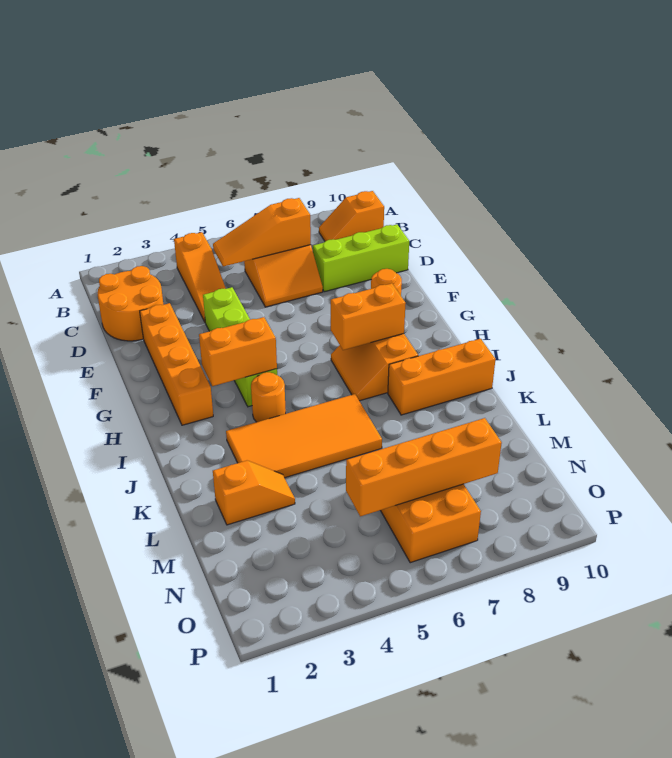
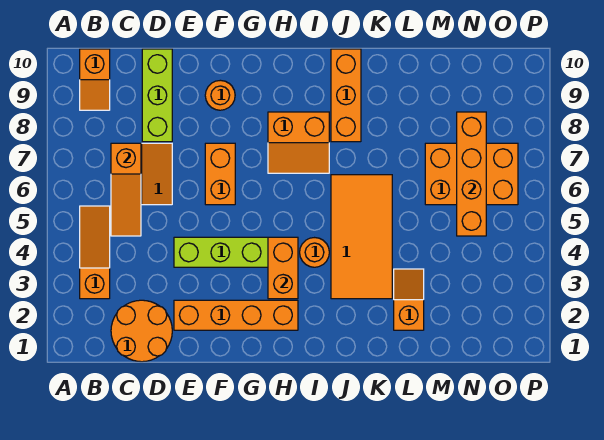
orange 1x3 slope [174,232,226,322] -> orange 1x3 slope turned to [80,206,110,299]
orange 1x2 brick [331,283,406,350] -> orange 1x2 brick moved to [205,143,235,205]

